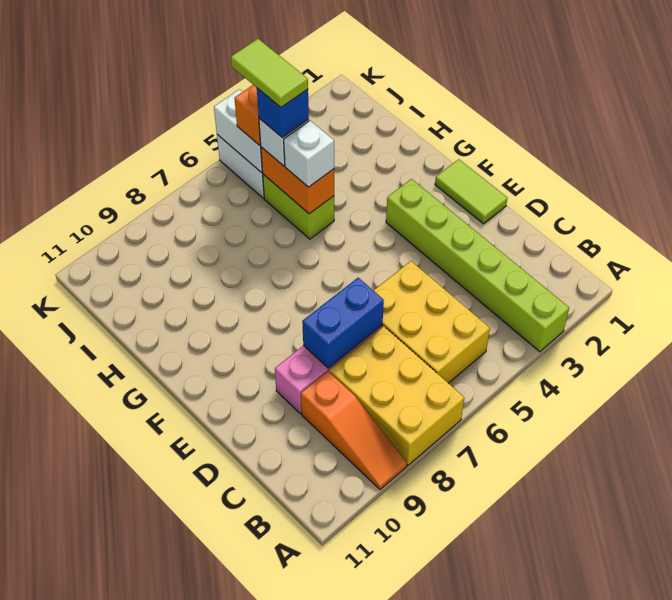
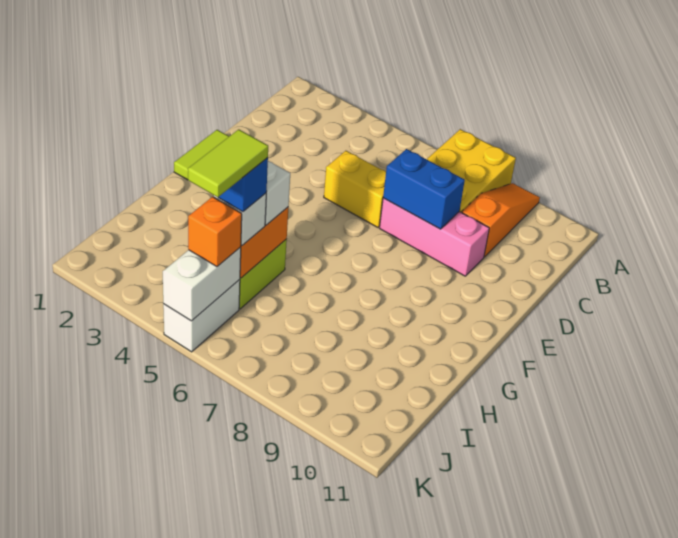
lime 1x6 brick [386,179,569,352] -> none
yellow 2x3 brick [373,261,490,383] -> yellow 1x2 brick [324,151,386,227]

